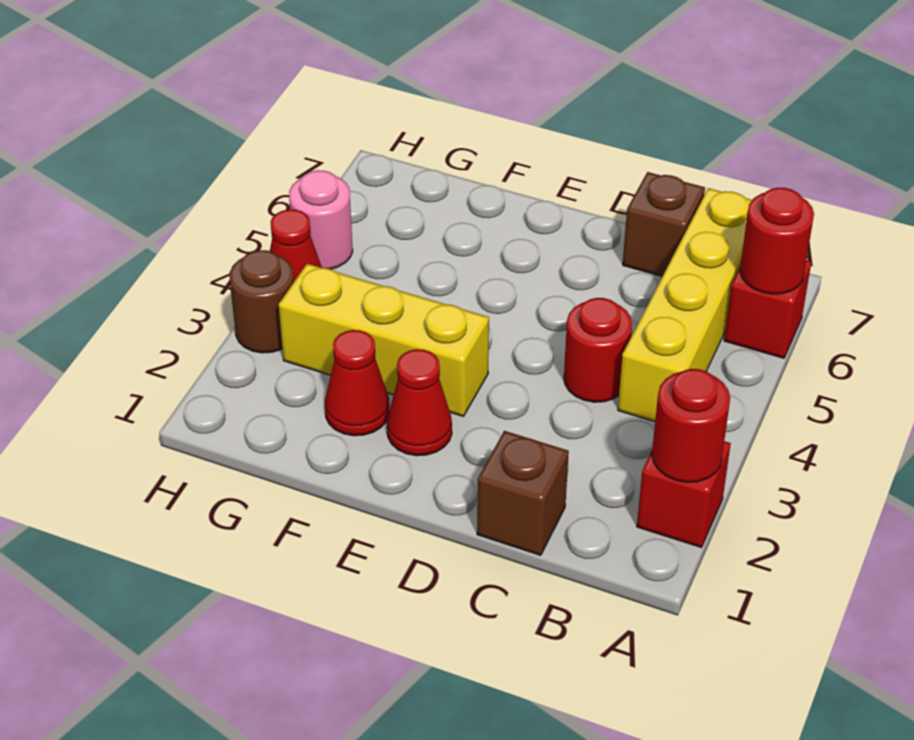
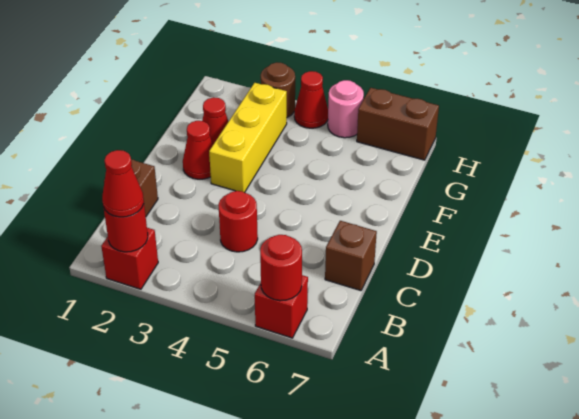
none -> red 1x1 cone [102,150,144,217]
yellow 1x4 brick [618,188,752,422] -> none
none -> brown 1x2 brick [357,88,439,160]

